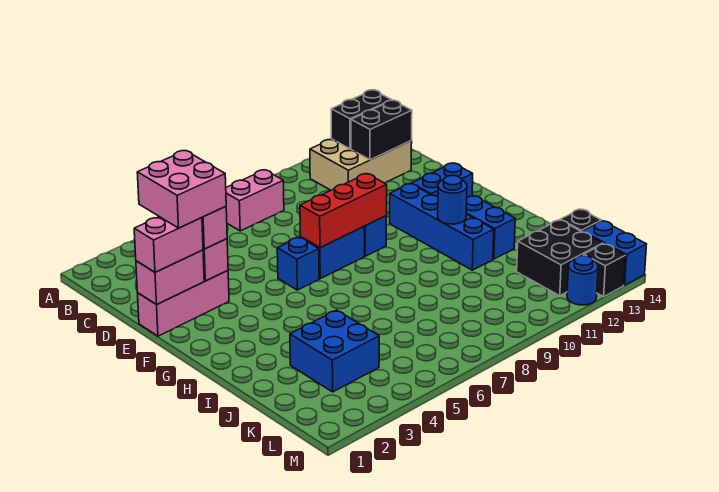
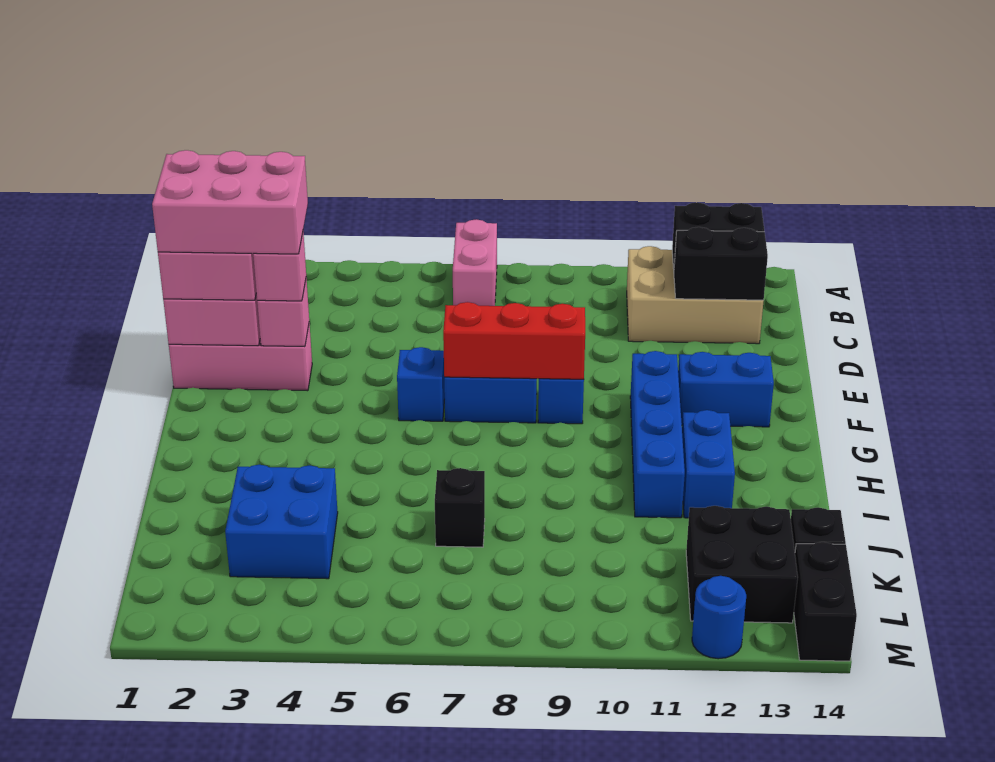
pink 1x2 brick [226,170,284,231] -> pink 1x2 brick turned to [453,219,497,306]
pink 2x2 brick [137,151,226,228] -> pink 2x3 brick [152,150,308,254]
blue 1x1 round brick [438,176,467,224] -> none
blue 1x2 brick [583,221,647,285] -> black 1x2 brick [794,542,857,661]
black 1x1 brick [584,244,626,297] -> black 1x1 brick moved to [435,468,485,547]

